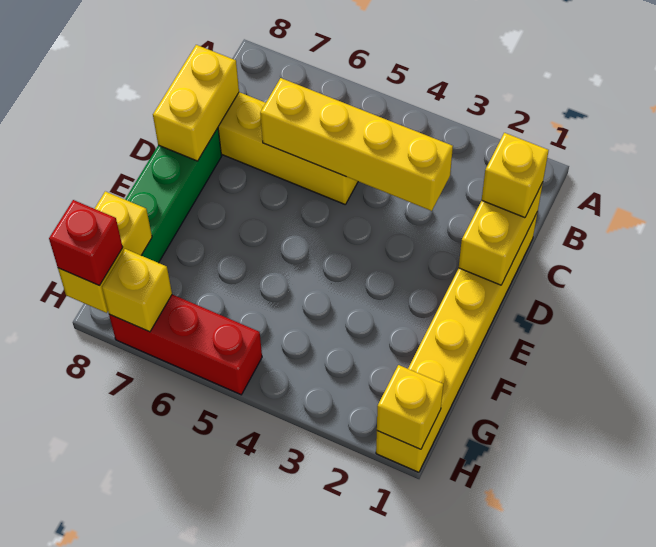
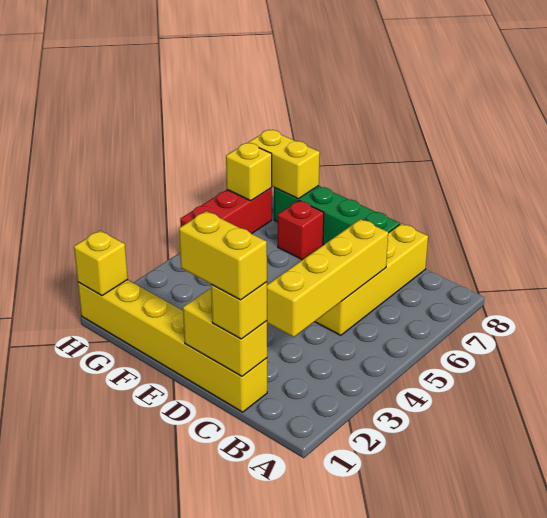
yellow 1x2 brick [153,45,239,161] -> yellow 1x2 brick moved to [179,211,267,300]
red 1x1 brick [49,200,123,285] -> red 1x1 brick moved to [278,201,324,260]

